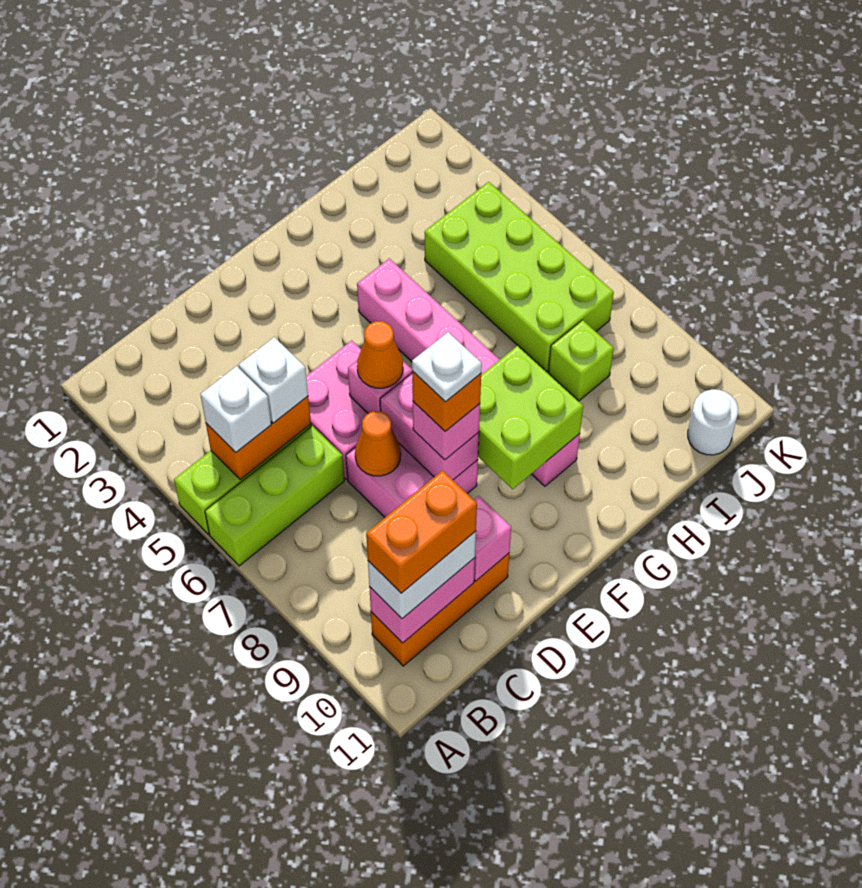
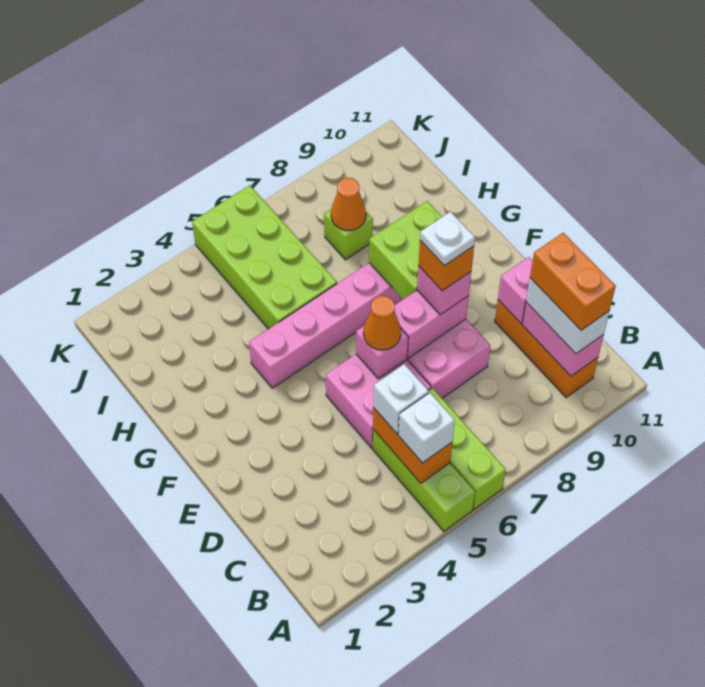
orange 1x1 cone [355,411,401,476] -> orange 1x1 cone moved to [331,178,366,230]
lime 2x4 brick [425,182,614,372] -> lime 2x4 brick turned to [192,185,337,329]
white 1x1 round brick [688,389,738,455] -> none

